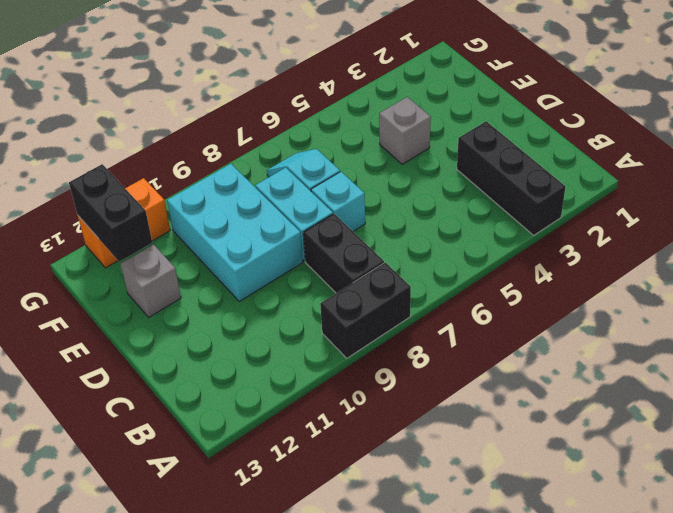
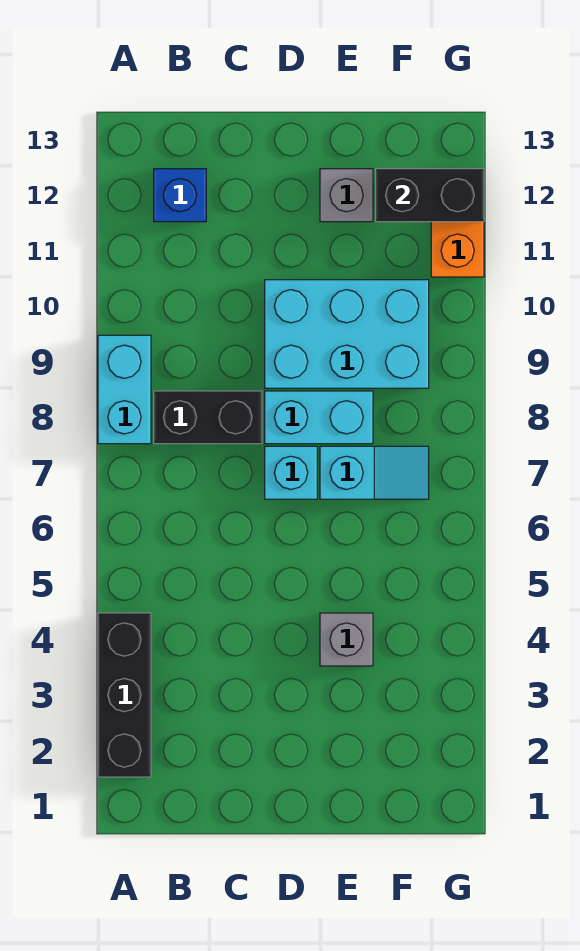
black 1x3 brick [457,121,565,235] -> black 1x3 brick turned to [98,613,151,777]
black 1x2 brick [320,263,411,358] -> cyan 1x2 brick [98,335,151,444]
none -> blue 1x1 brick [154,169,206,222]

